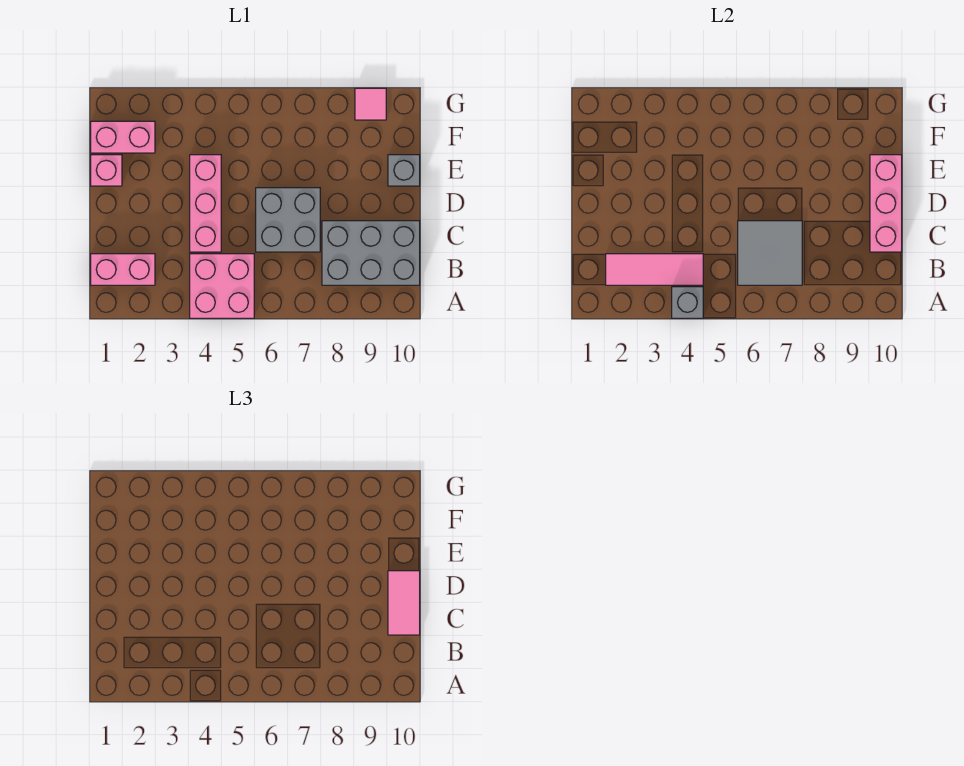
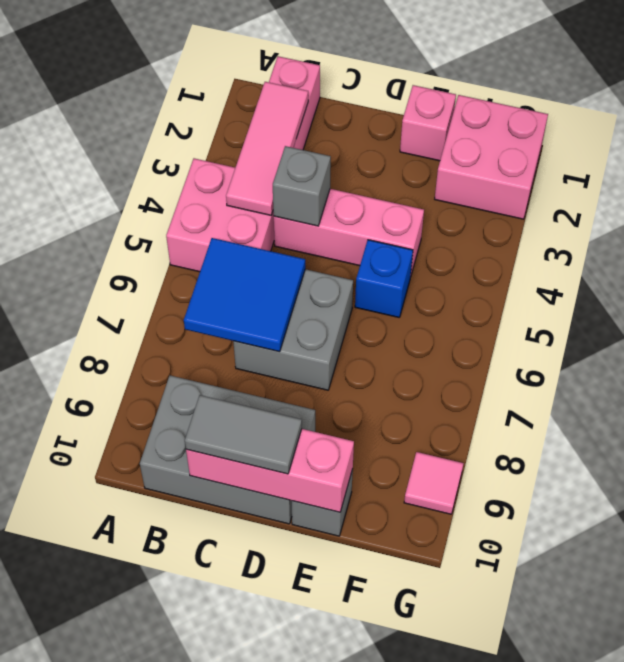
grey 1x1 brick [672,287,703,318] -> grey 1x1 brick moved to [273,146,331,226]
grey 2x2 tile [738,221,802,285] -> blue 2x2 tile [184,238,305,352]
grey 2x3 brick [322,221,420,285] -> grey 2x3 brick turned to [140,375,315,524]
pink 1x2 tile [388,571,420,635] -> grey 1x2 tile [185,395,302,474]
none -> blue 1x1 brick [355,240,413,317]
pink 1x2 brick [91,121,155,153] -> pink 2x2 brick [435,95,548,219]

